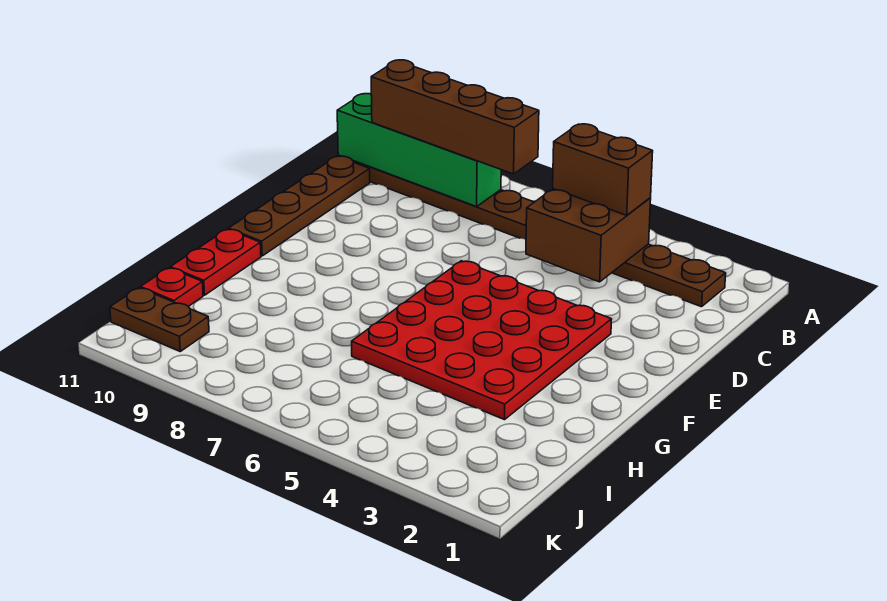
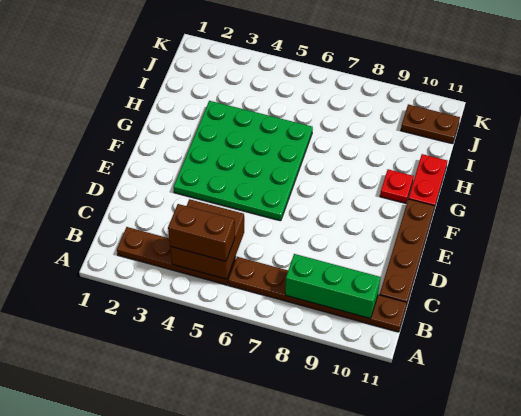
brown 1x4 brick [371,60,539,174] -> none
green 1x4 brick [337,94,501,207] -> green 1x3 brick [285,254,381,319]
red 4x4 plate [352,261,611,420] -> green 4x4 plate [174,101,313,221]
red 1x1 plate [140,268,203,306] -> red 1x1 plate moved to [380,169,414,203]

